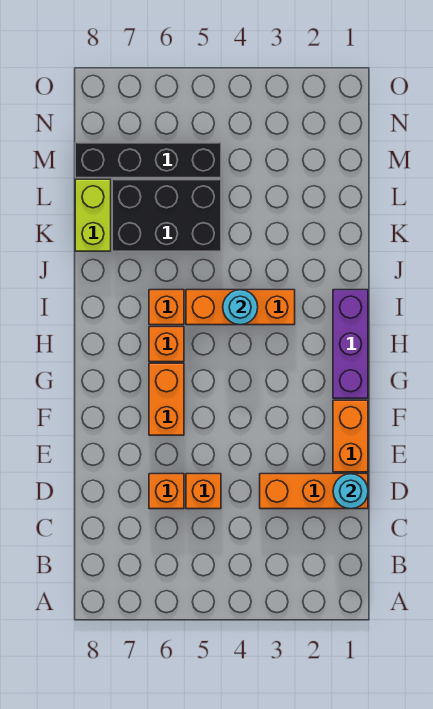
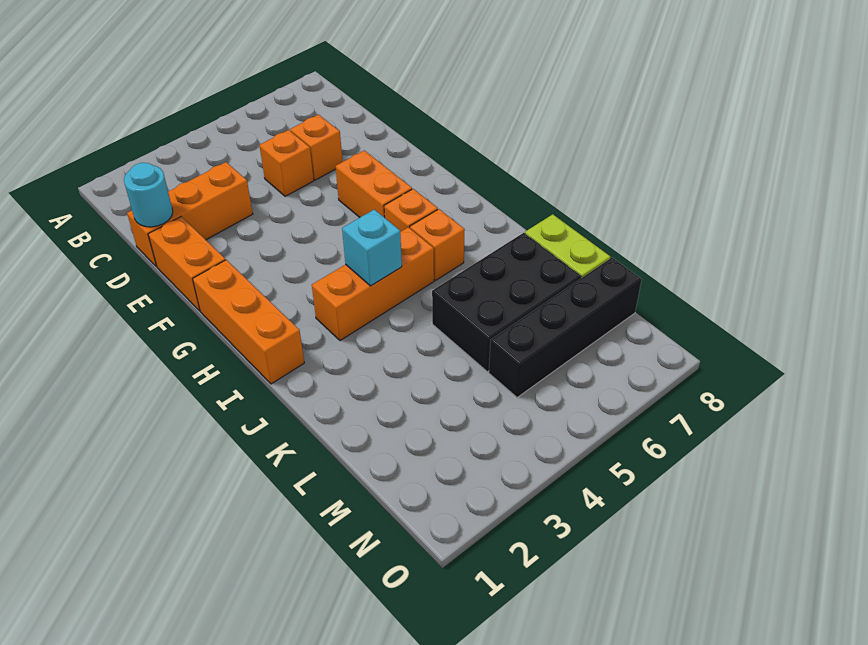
purple 1x3 brick [333,290,368,398] -> orange 1x3 brick [193,260,304,384]
cyan 1x1 round brick [223,290,258,325] -> cyan 1x1 brick [342,209,402,286]

